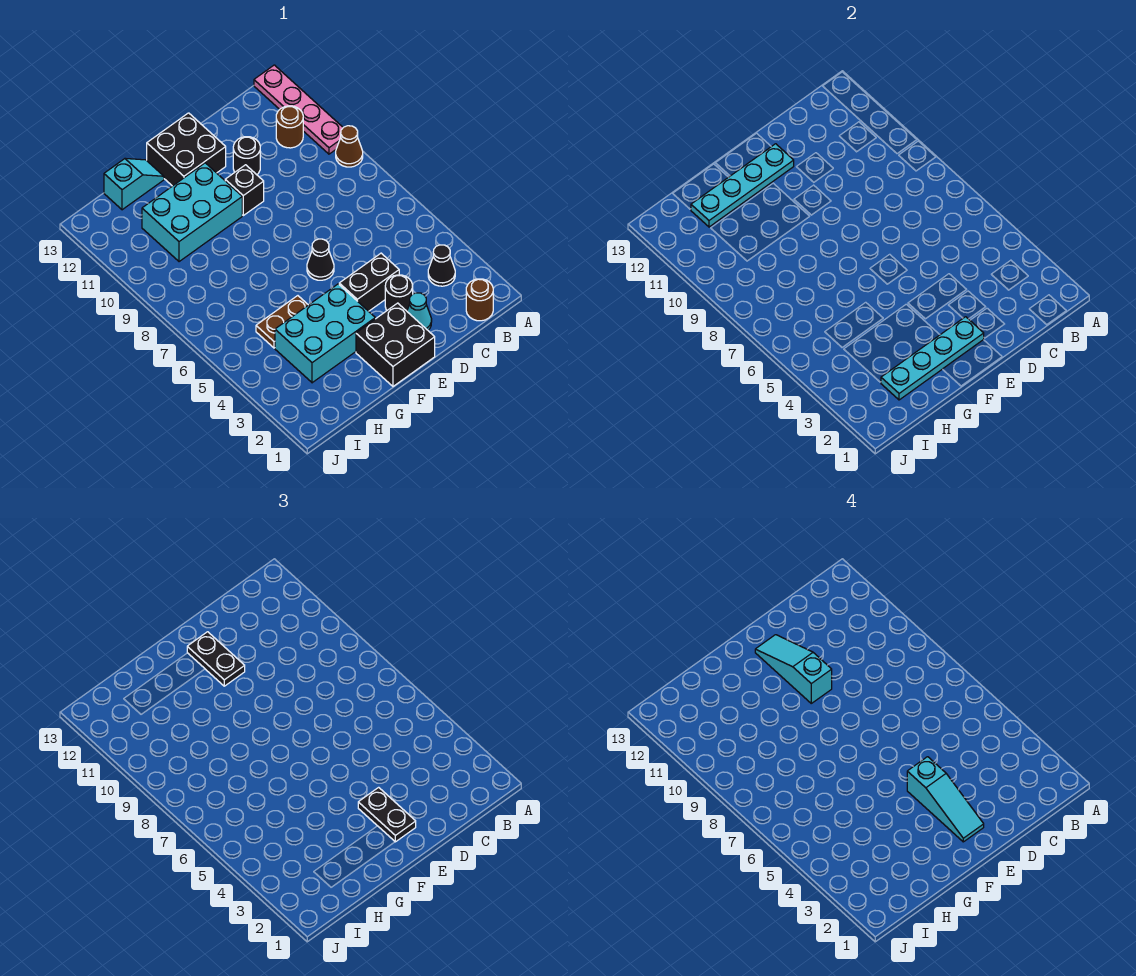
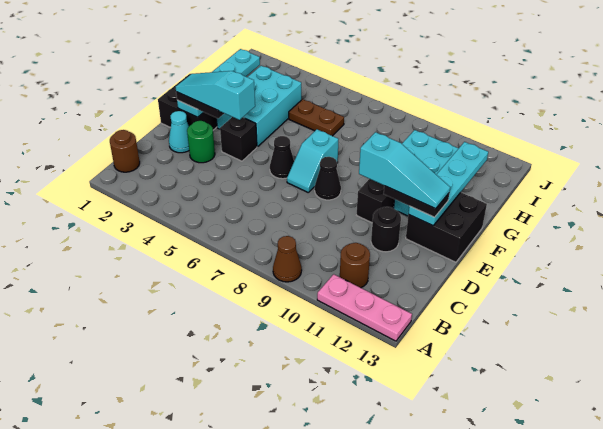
pink 1x4 plate [254,65,343,154] -> pink 1x3 plate [317,274,412,341]
black 1x1 cone [428,245,455,286] -> black 1x1 cone moved to [315,157,341,200]
black 1x1 round brick [385,275,413,311] -> green 1x1 round brick [187,121,215,163]
black 1x2 brick [339,253,399,311] -> black 1x1 brick [220,117,257,161]
brown 1x2 plate [256,296,308,348] -> brown 1x2 plate turned to [289,99,344,136]
cyan 1x2 slope [104,158,164,210] -> cyan 1x2 slope moved to [287,129,338,192]

